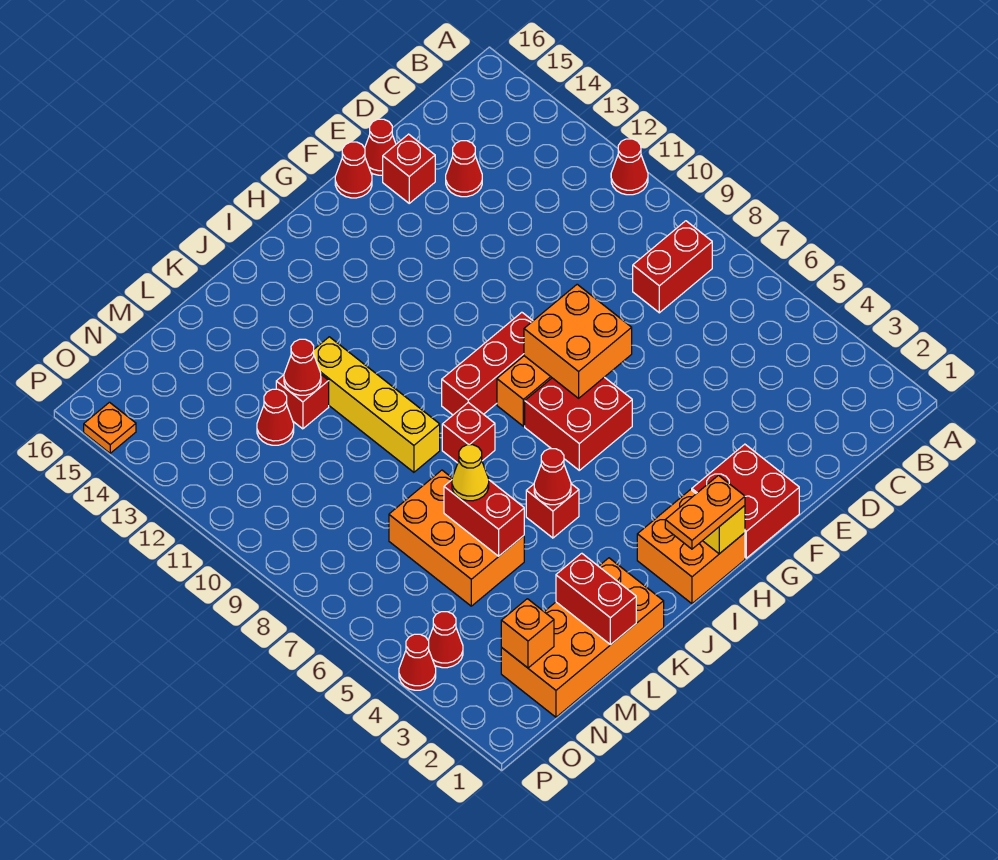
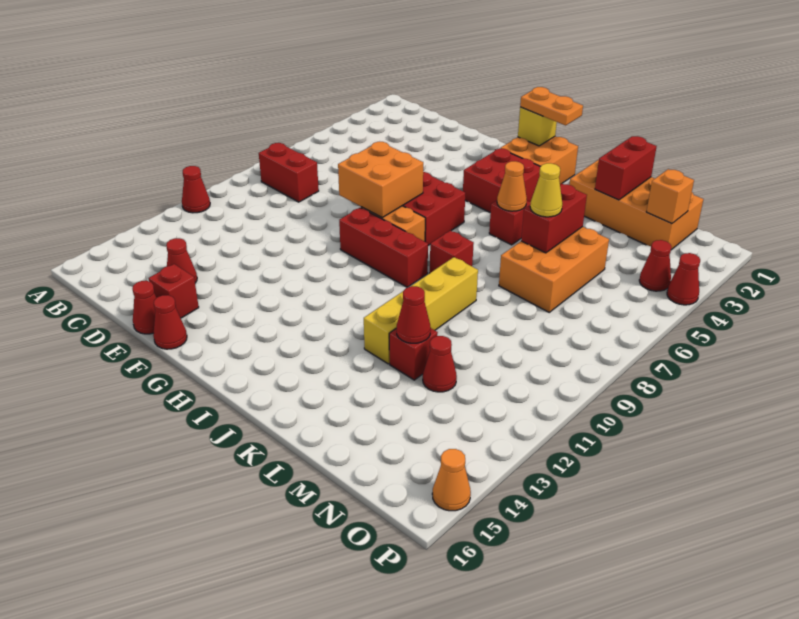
red 2x2 brick [692,444,799,558] -> red 2x2 brick moved to [463,148,541,213]
red 1x1 cone [534,449,571,505] -> orange 1x1 cone [497,161,527,211]
orange 1x1 plate [84,402,136,453] -> orange 1x1 cone [432,449,471,511]

